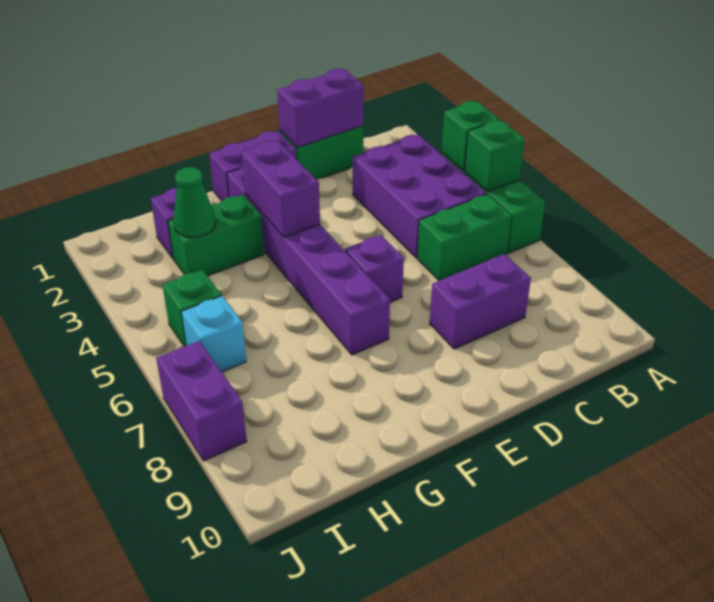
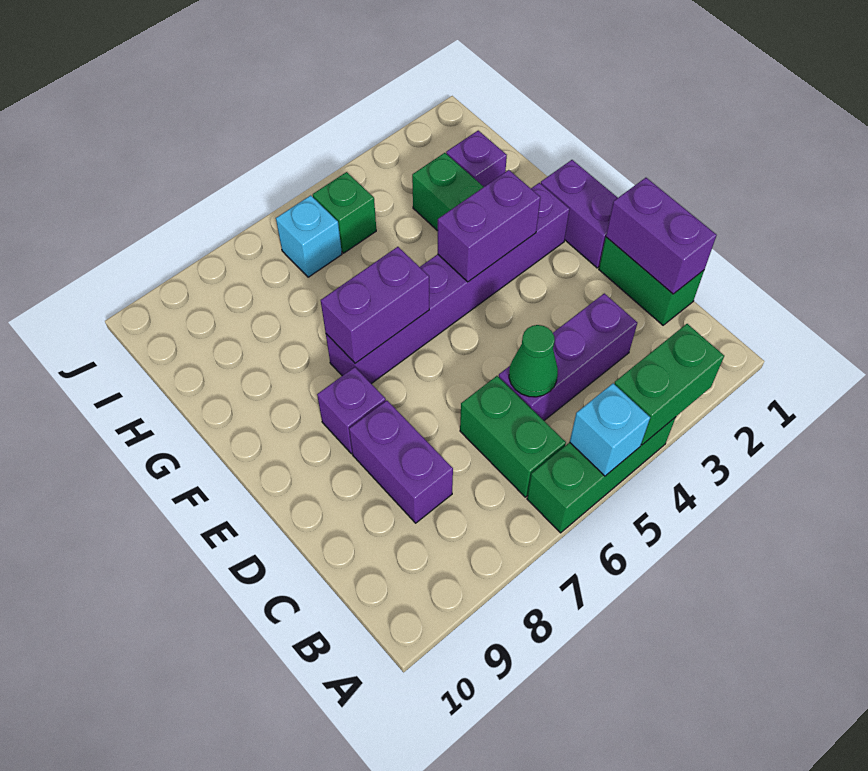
green 1x1 brick [442,101,499,171] -> green 1x2 brick [614,324,724,445]
green 1x1 brick [465,120,525,192] -> cyan 1x1 brick [570,383,650,476]
purple 2x3 brick [353,134,486,258] -> purple 1x3 brick [499,293,637,420]
purple 1x1 brick [345,235,404,302] -> purple 1x1 brick moved to [317,367,386,454]
green 1x1 cone [173,167,216,238] -> green 1x1 cone moved to [509,325,558,397]
purple 1x2 brick [156,341,247,461] -> purple 1x2 brick moved to [321,247,429,363]

